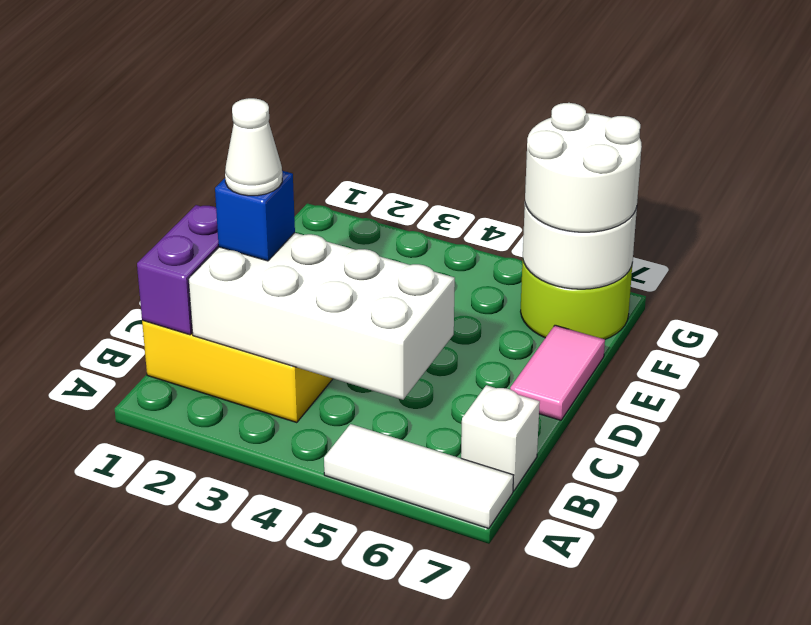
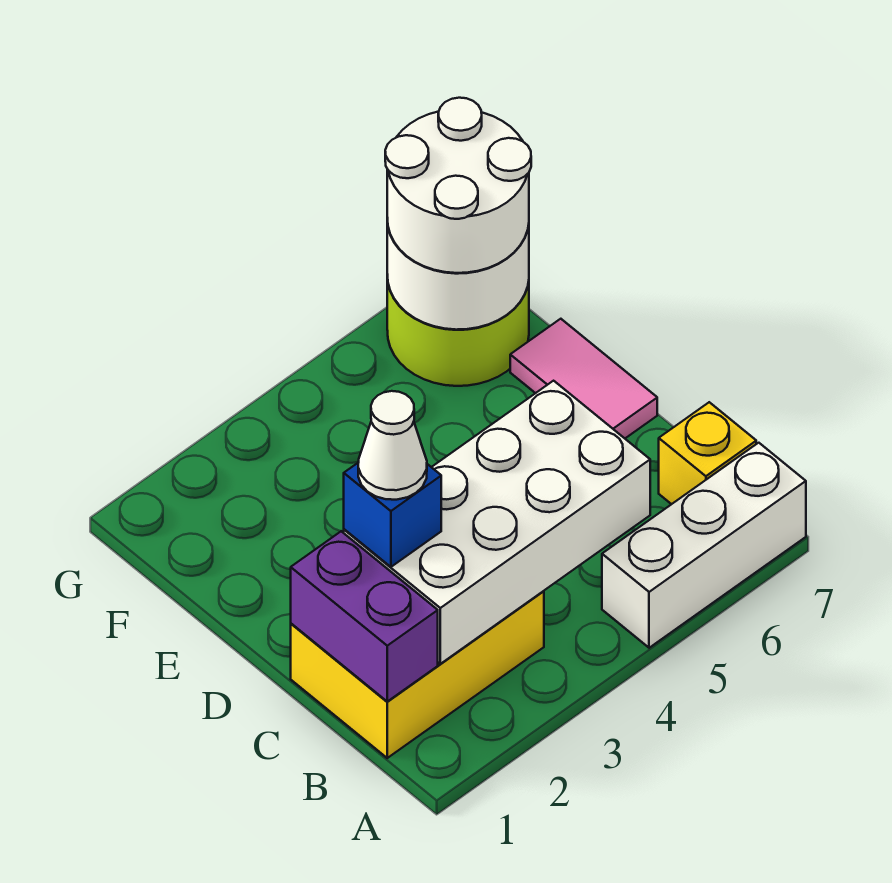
white 1x3 tile [324,424,514,529] -> white 1x3 brick [602,443,806,648]
white 1x1 brick [461,385,540,491] -> yellow 1x1 brick [659,402,756,504]

